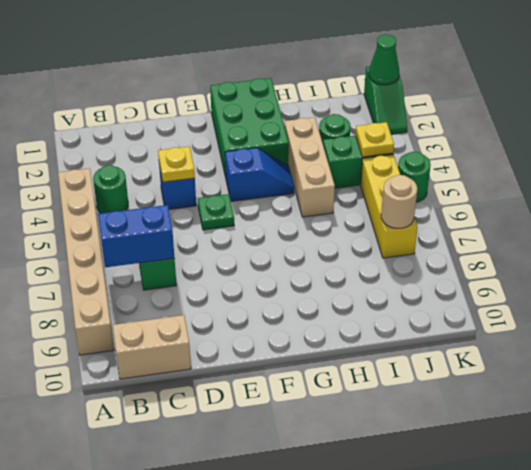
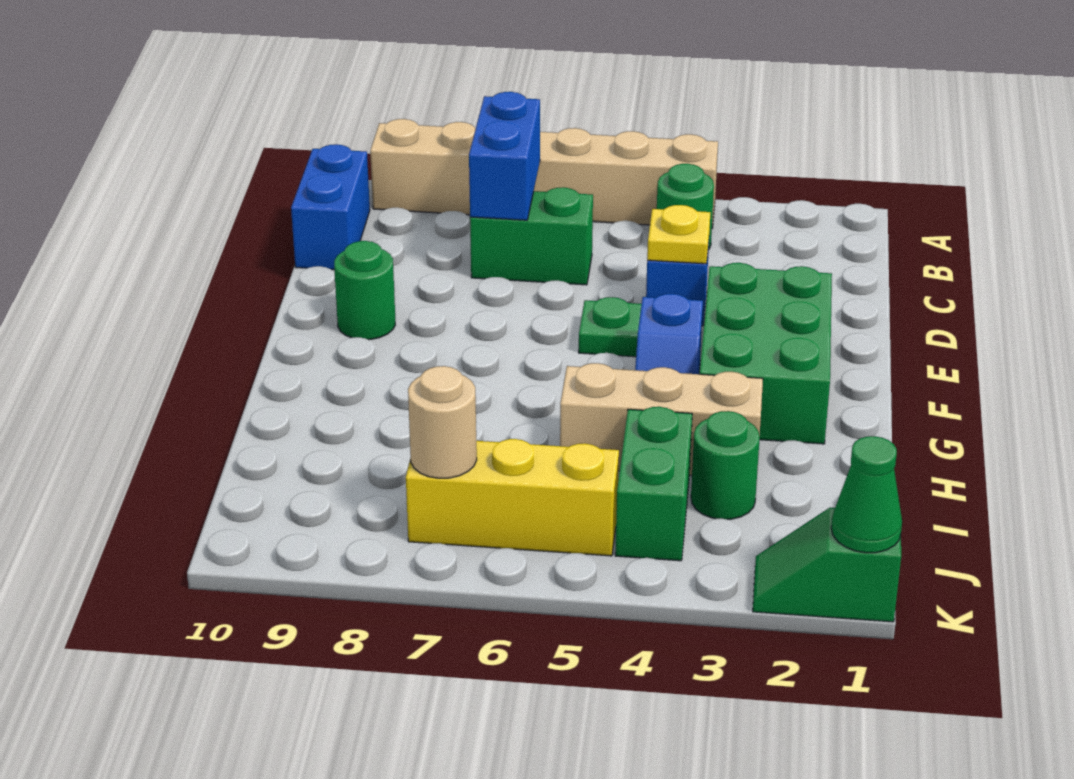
tan 1x2 brick [113,315,191,379] -> blue 1x2 brick [291,144,370,270]
green 2x3 brick [210,78,289,177] -> green 2x3 brick turned to [699,263,832,444]
yellow 1x1 plate [355,122,394,157] -> none
green 1x1 round brick [398,152,431,202] -> green 1x1 round brick moved to [334,241,395,340]

